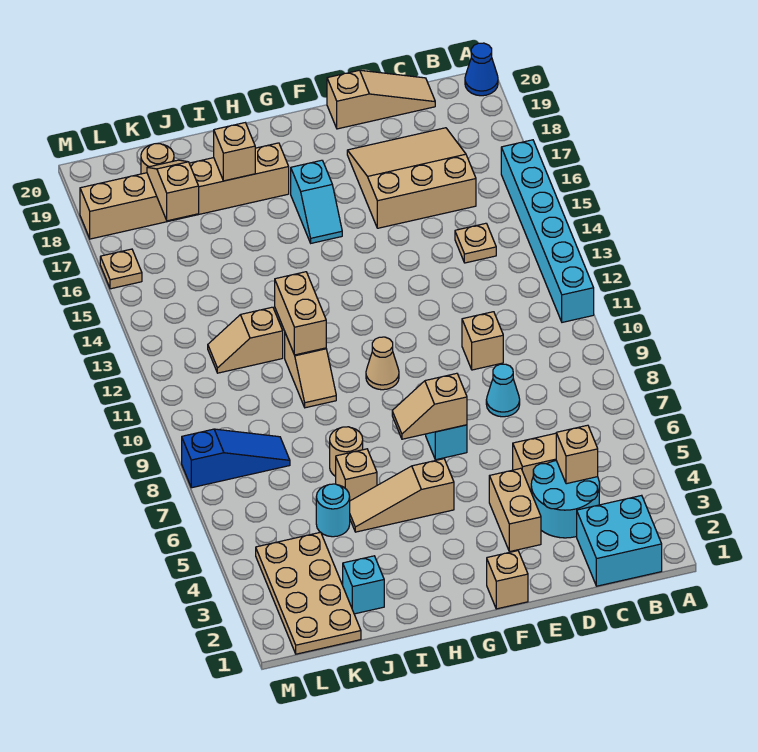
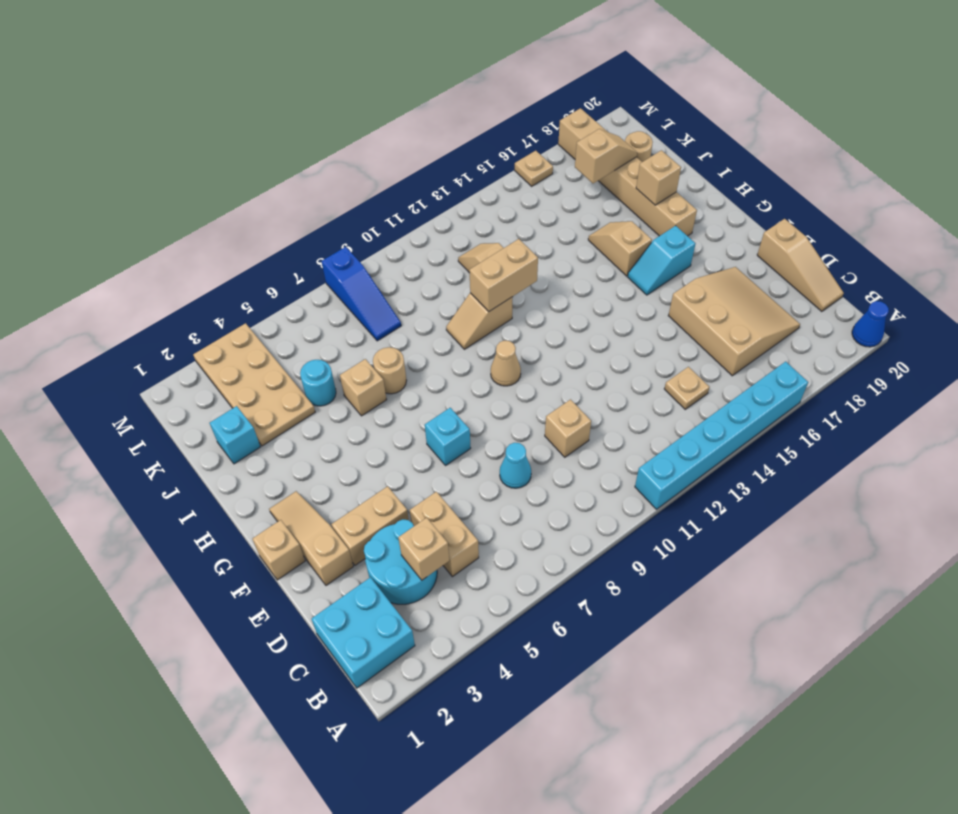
tan 1x2 slope [392,373,467,439] -> tan 1x2 slope moved to [588,221,652,276]
tan 1x3 slope [350,459,454,532] -> tan 1x3 slope moved to [269,491,353,585]
tan 2x4 plate [256,532,361,654] -> tan 2x4 plate turned to [193,323,315,446]

